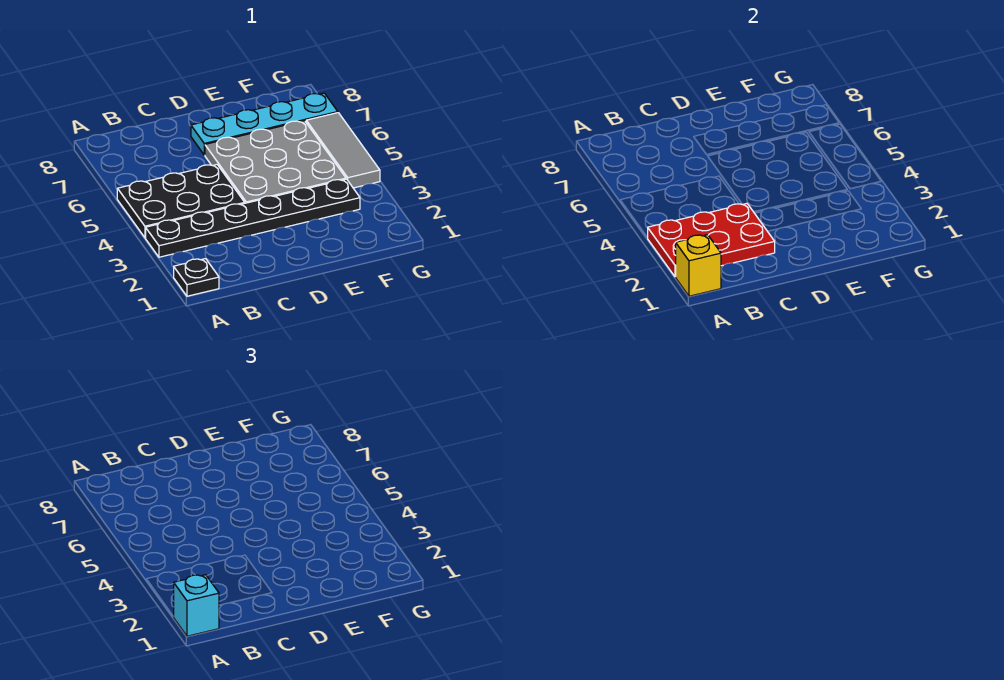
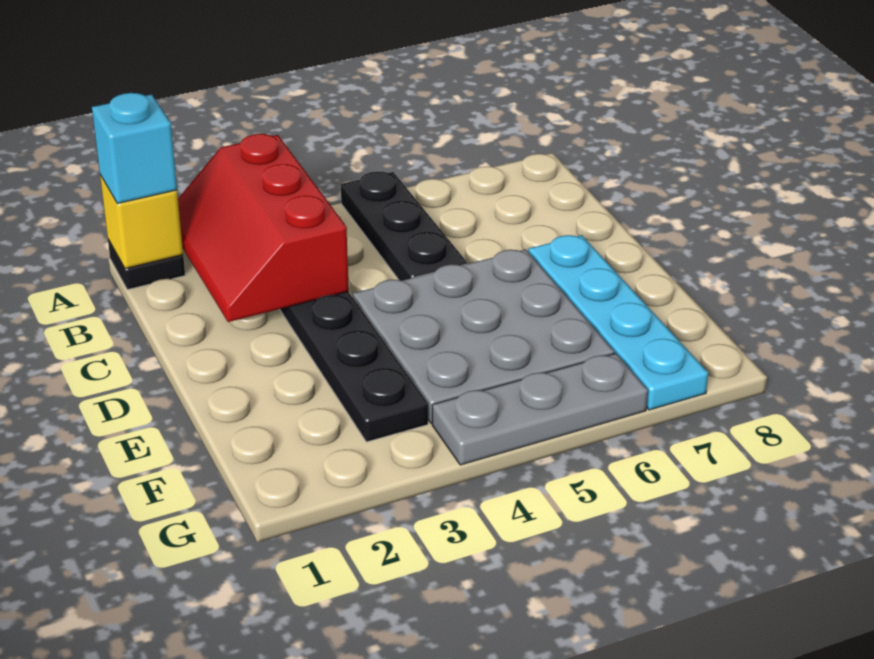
red 2x3 plate [648,204,775,277] -> red 2x3 slope [178,134,349,322]
black 2x3 plate [117,165,245,238] -> black 1x3 plate [341,171,467,281]
grey 1x3 tile [306,113,380,188] -> grey 1x3 plate [432,353,648,465]

